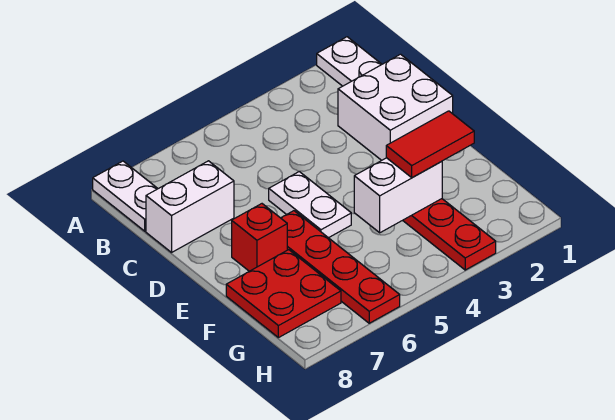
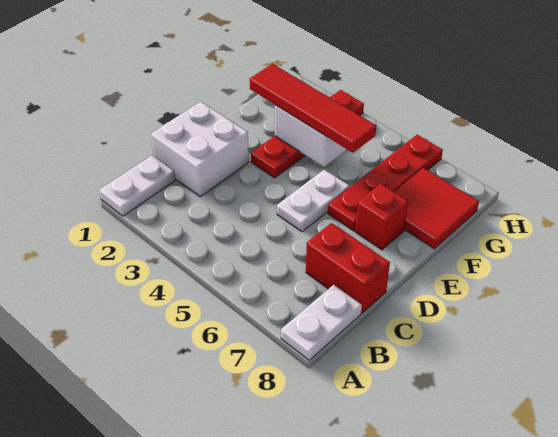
white 1x2 brick [146,161,234,252] -> red 1x2 brick [306,223,390,313]
red 1x2 tile [386,111,474,178] -> red 1x4 tile [250,64,376,153]
red 2x2 plate [226,250,341,338] -> red 2x2 tile [394,168,479,249]

